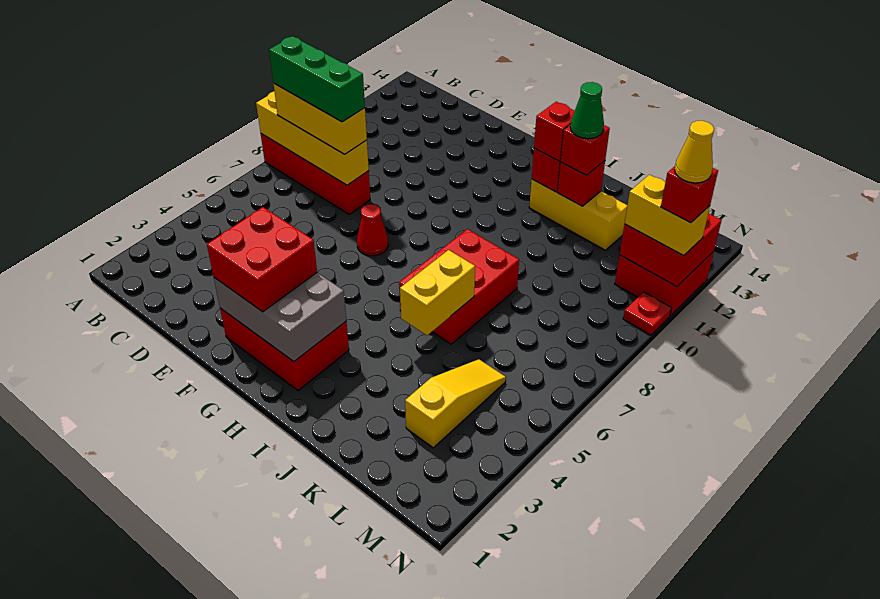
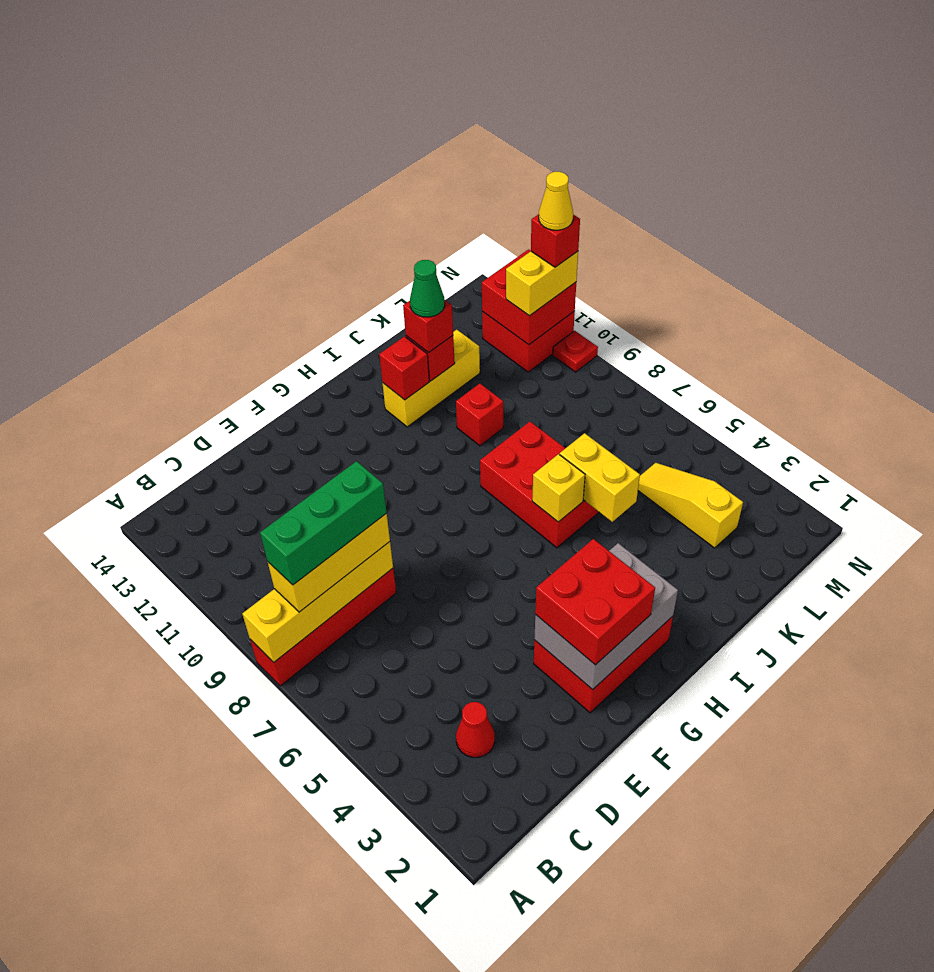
red 1x1 cone [357,204,388,256] -> red 1x1 cone moved to [456,702,495,757]
none -> yellow 1x1 brick [532,454,585,522]
red 1x1 brick [534,102,575,161] -> red 1x1 brick moved to [456,384,503,446]

